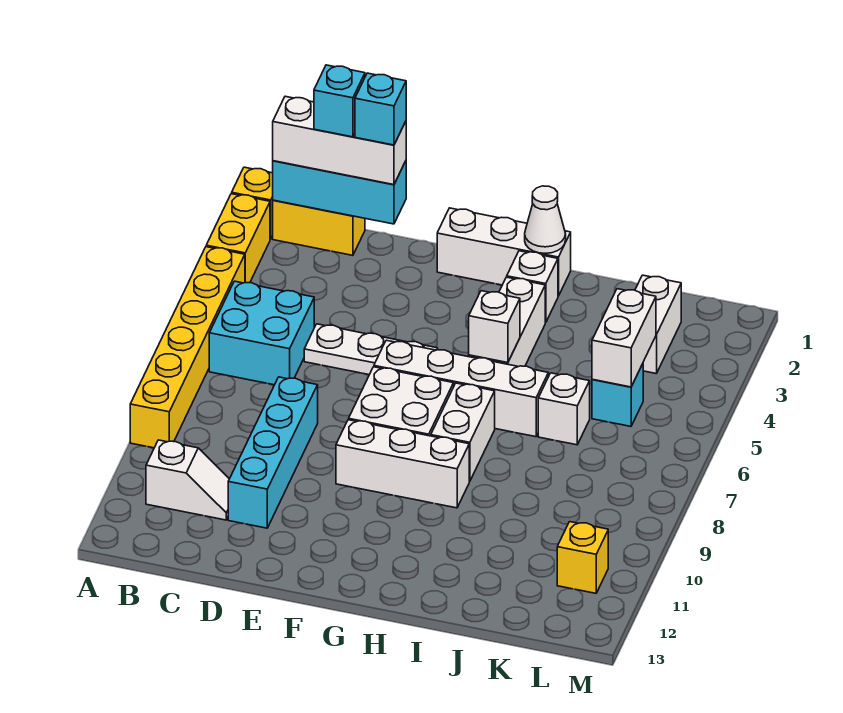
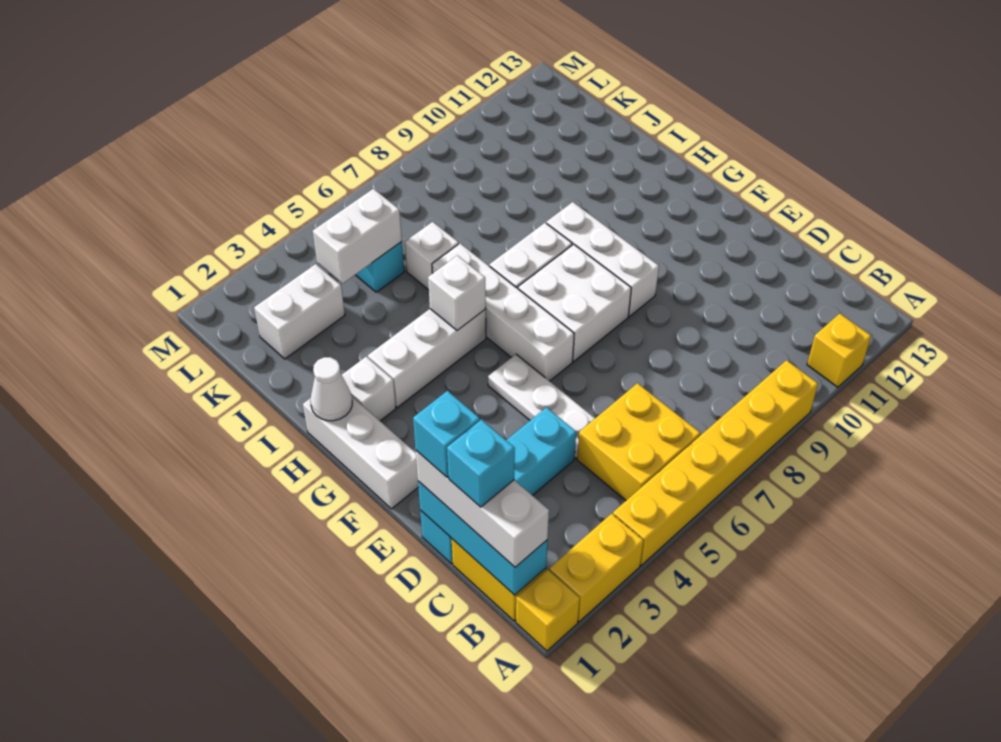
cyan 2x2 brick [209,281,314,385] -> yellow 2x2 brick [577,383,700,500]
white 1x2 slope [146,440,229,520] -> none
cyan 1x4 brick [228,377,318,528] -> cyan 1x4 brick moved to [420,407,576,564]
yellow 1x1 brick [557,522,608,593] -> yellow 1x1 brick moved to [807,314,871,387]

